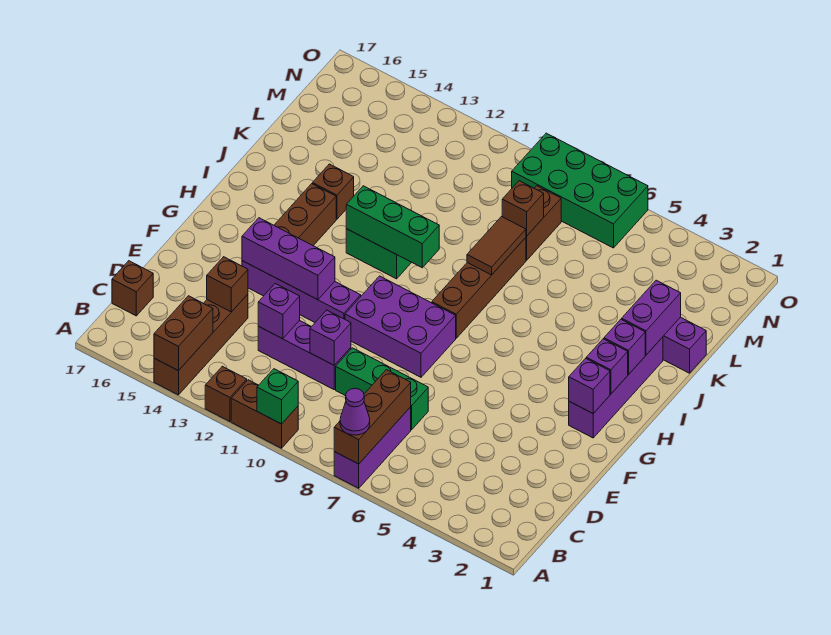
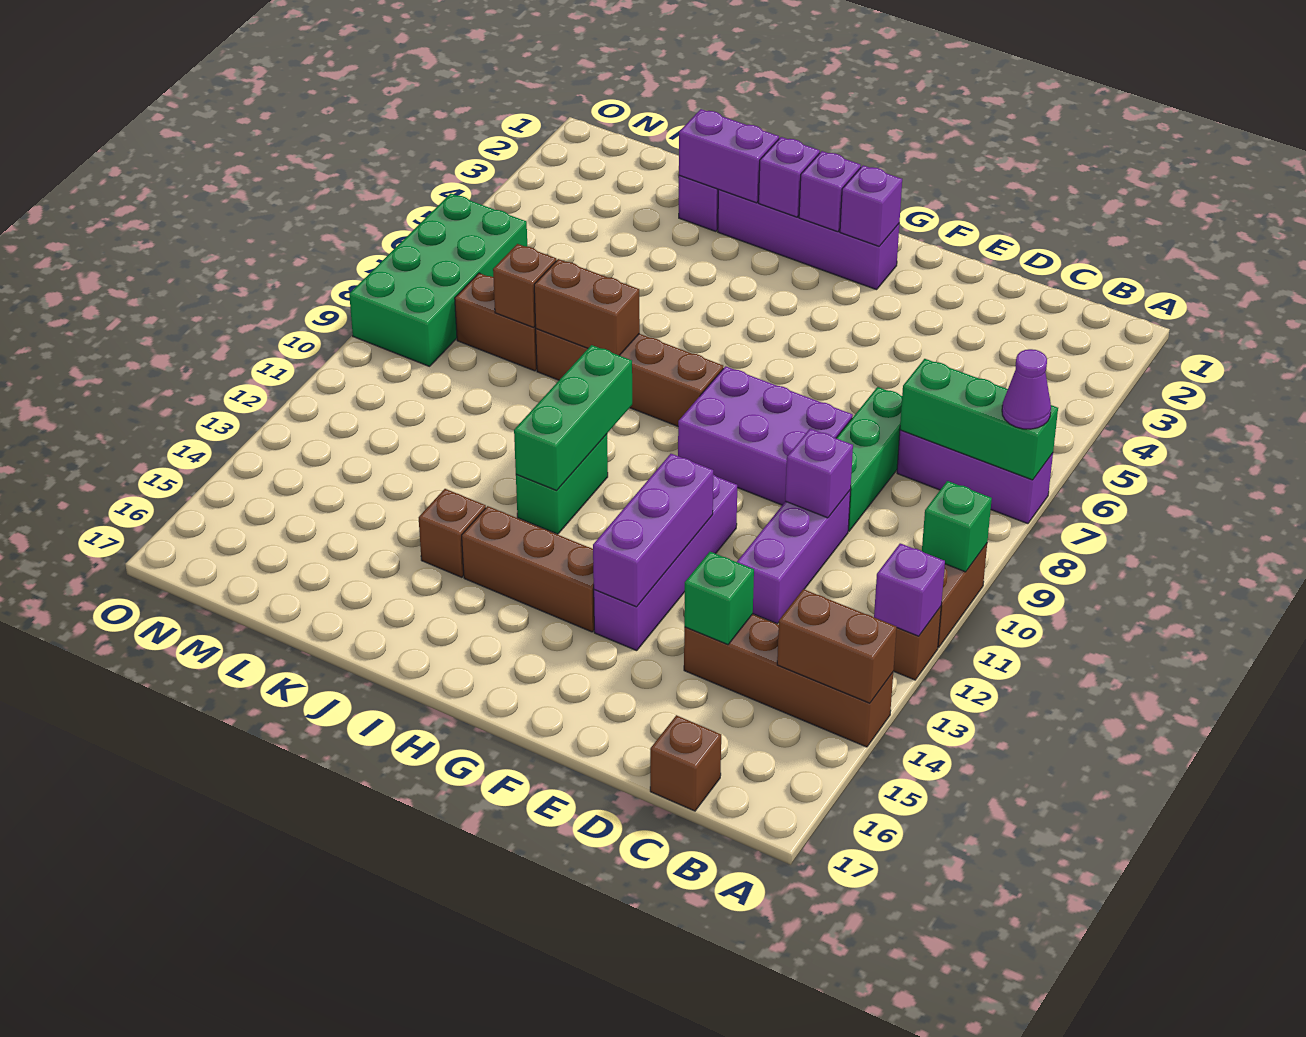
brown 1x3 brick [334,370,411,464] -> green 1x3 brick [900,359,1058,480]
purple 1x1 brick [258,284,300,339] -> purple 1x1 brick moved to [874,543,945,636]
brown 1x1 brick [207,257,248,312] -> green 1x1 brick [684,552,754,645]
purple 2x3 brick [345,276,456,377] -> purple 2x3 brick turned to [678,366,853,505]
brown 1x2 tile [467,217,526,275] -> brown 1x2 brick [534,259,640,356]

